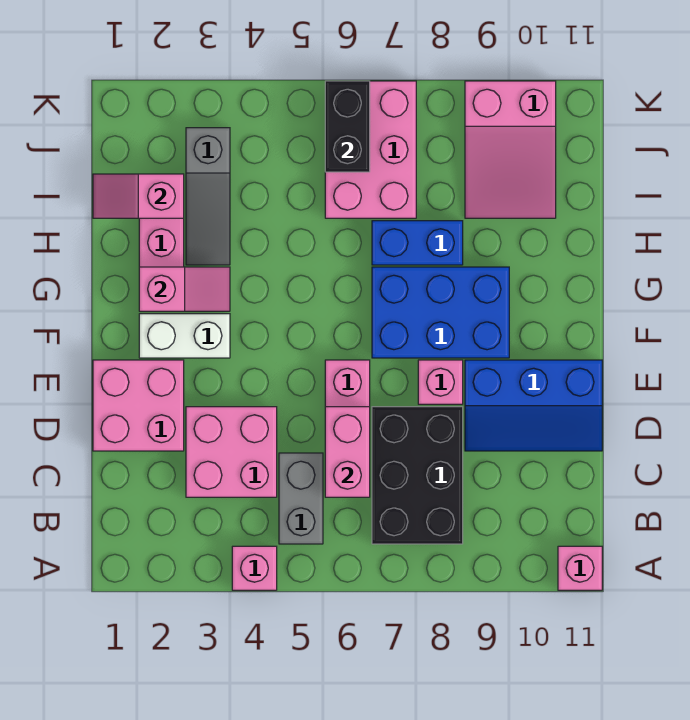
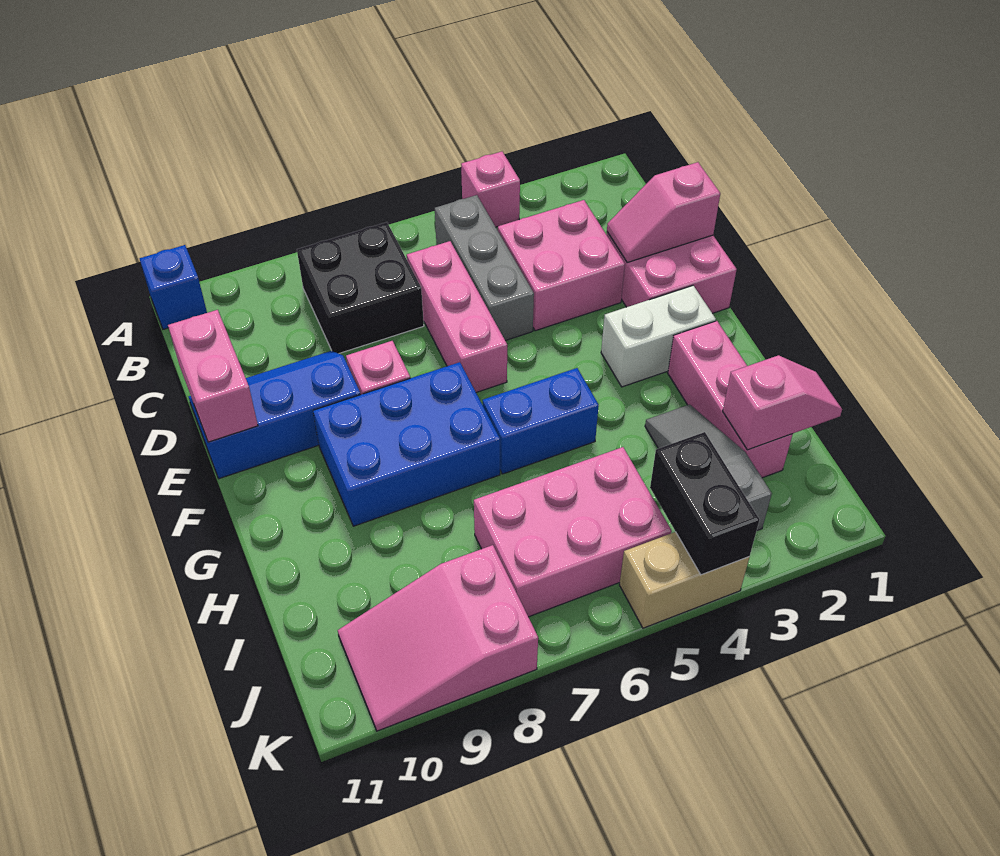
pink 1x1 brick [558,546,602,590] -> blue 1x1 brick [140,245,207,329]
grey 1x2 brick [279,453,323,544] -> grey 1x3 brick [435,195,534,341]
black 2x3 brick [372,407,463,544] -> black 2x2 brick [297,222,424,354]
pink 1x2 brick [325,407,370,497] -> pink 1x2 brick moved to [168,310,258,442]
pink 1x2 slope [139,267,230,311] -> pink 1x2 slope moved to [607,162,720,262]
blue 1x2 brick [372,221,463,265] -> blue 1x2 brick moved to [482,368,599,474]
pink 2x3 brick [325,81,416,218] -> pink 2x3 brick turned to [474,447,672,617]
pink 2x3 slope [465,81,556,218] -> pink 2x3 slope turned to [338,545,538,731]
black 1x2 brick [325,81,370,172] -> black 1x2 brick moved to [650,432,759,575]
none -> tan 1x2 brick [620,532,749,628]

